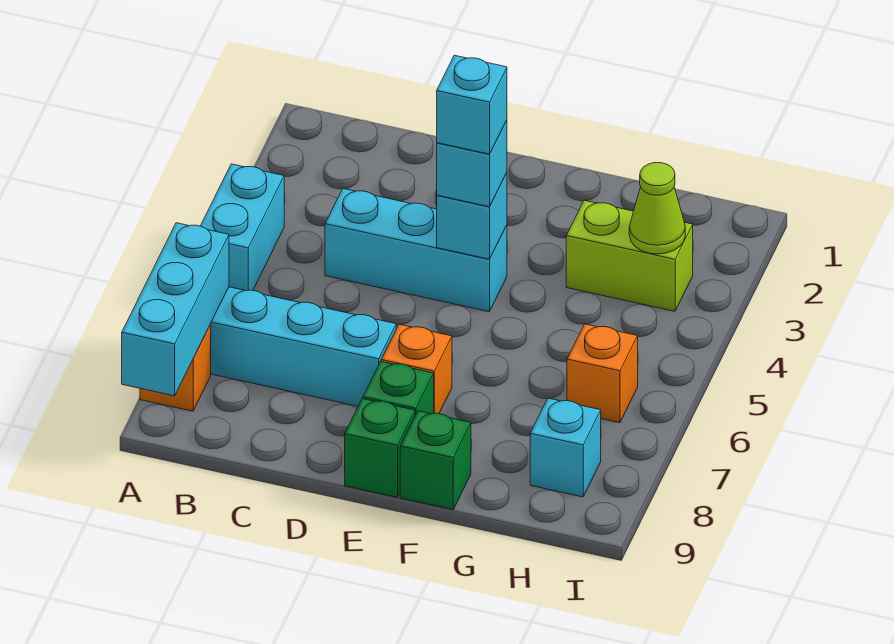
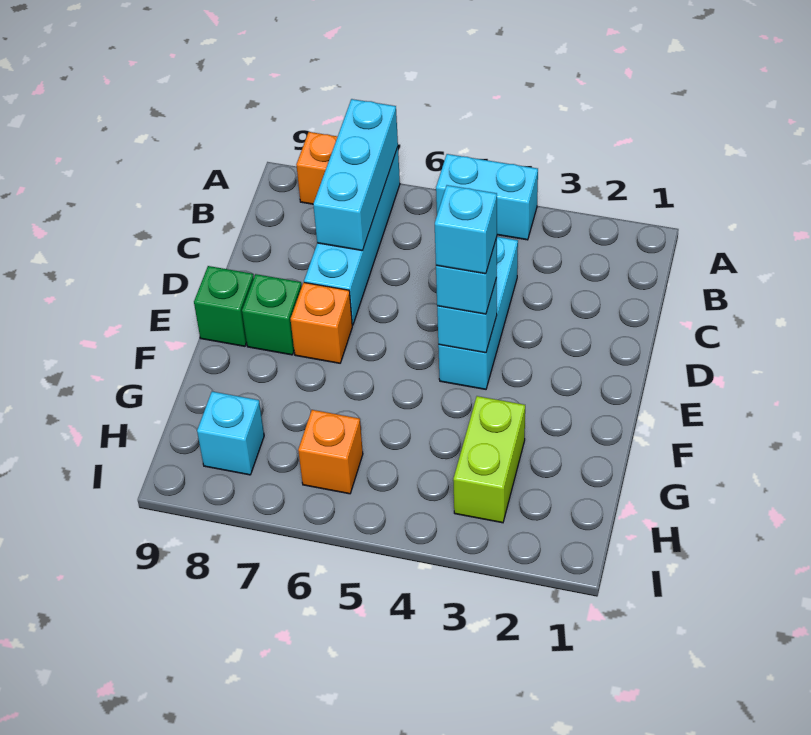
cyan 1x3 brick [122,223,229,396] -> cyan 1x3 brick turned to [313,99,398,251]
green 1x1 brick [400,411,471,510] -> none
lime 1x1 cone [629,163,685,254] -> none

